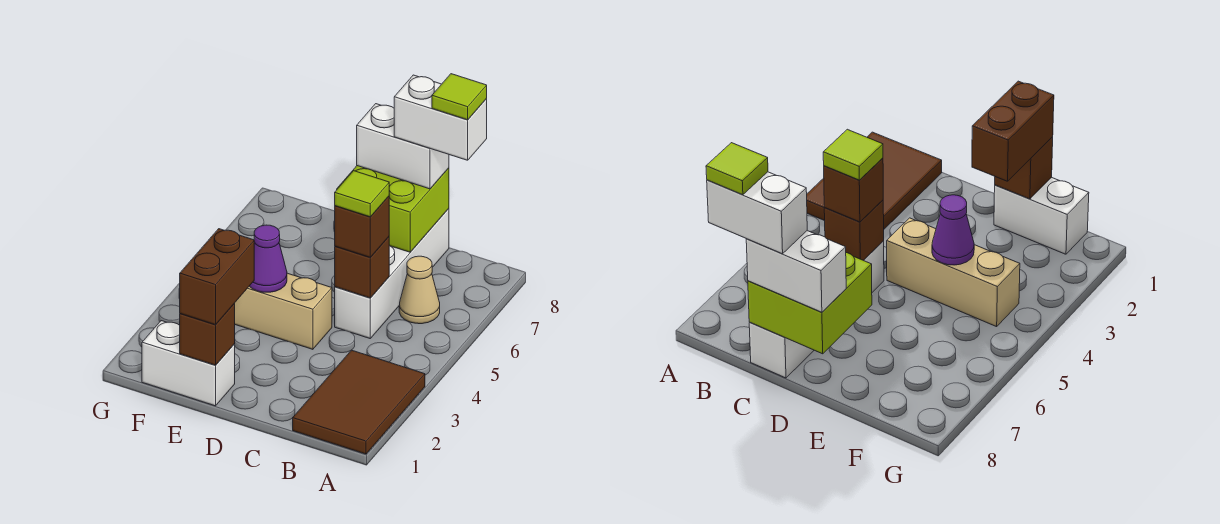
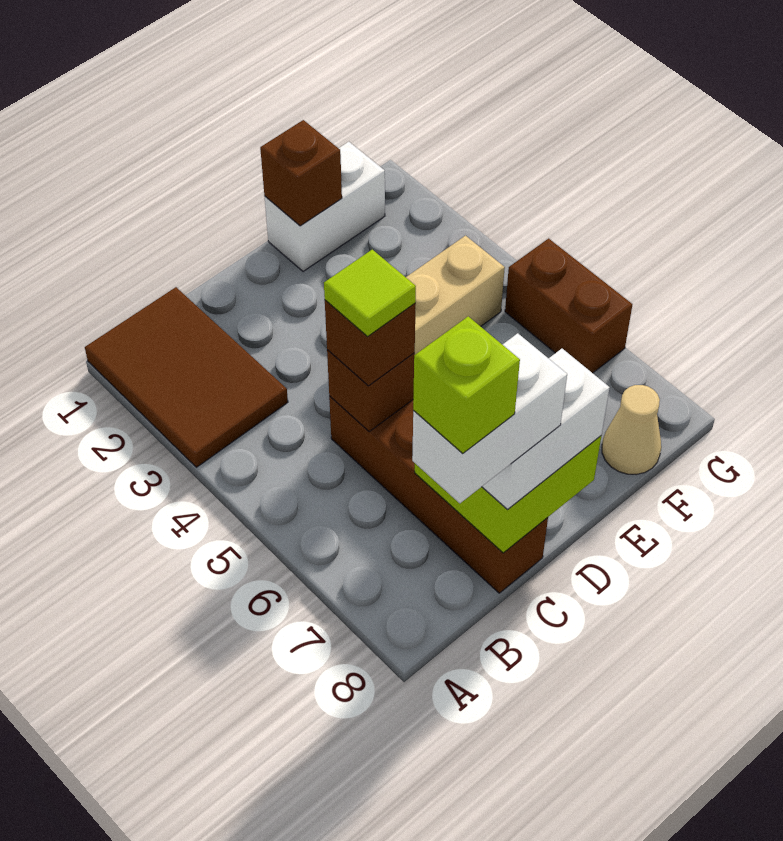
tan 1x1 cone [399,256,440,324] -> tan 1x1 cone moved to [602,385,661,474]
lime 1x1 tile [432,74,487,120] -> lime 1x1 brick [413,316,520,454]
white 1x4 brick [335,209,449,338] -> brown 1x4 brick [329,396,548,593]
brown 1x2 brick [180,229,255,325] -> brown 1x2 brick moved to [505,239,632,373]
purple 1x1 cone [250,225,287,292] -> none

